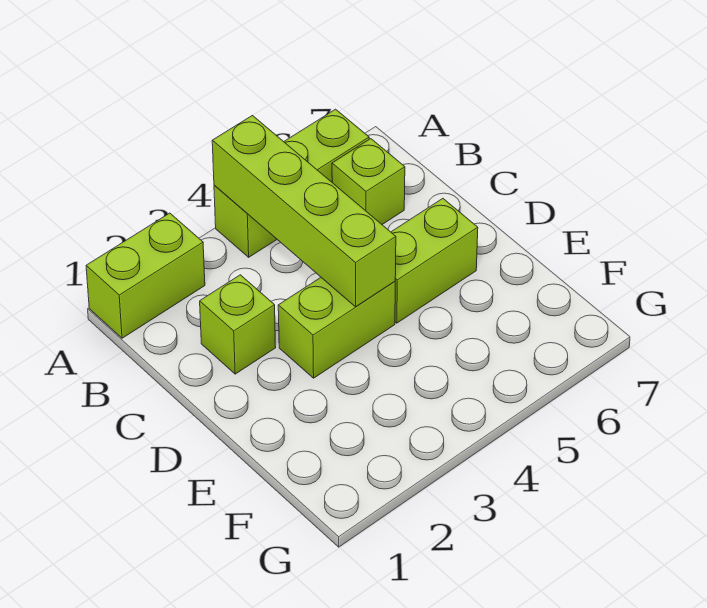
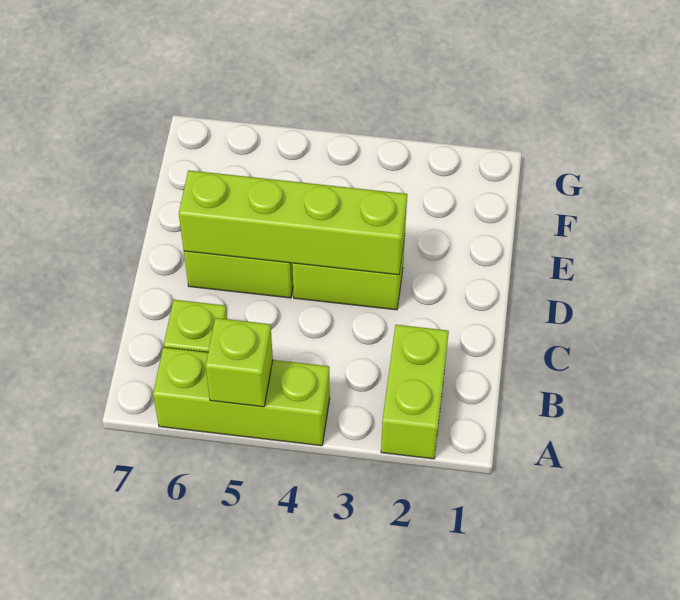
lime 1x2 brick [86,213,205,338] -> lime 1x2 brick turned to [381,325,449,459]
lime 1x4 brick [212,116,396,307] -> lime 1x4 brick turned to [179,170,407,275]
lime 1x1 brick [200,275,276,374] -> lime 1x1 brick moved to [206,318,273,407]

